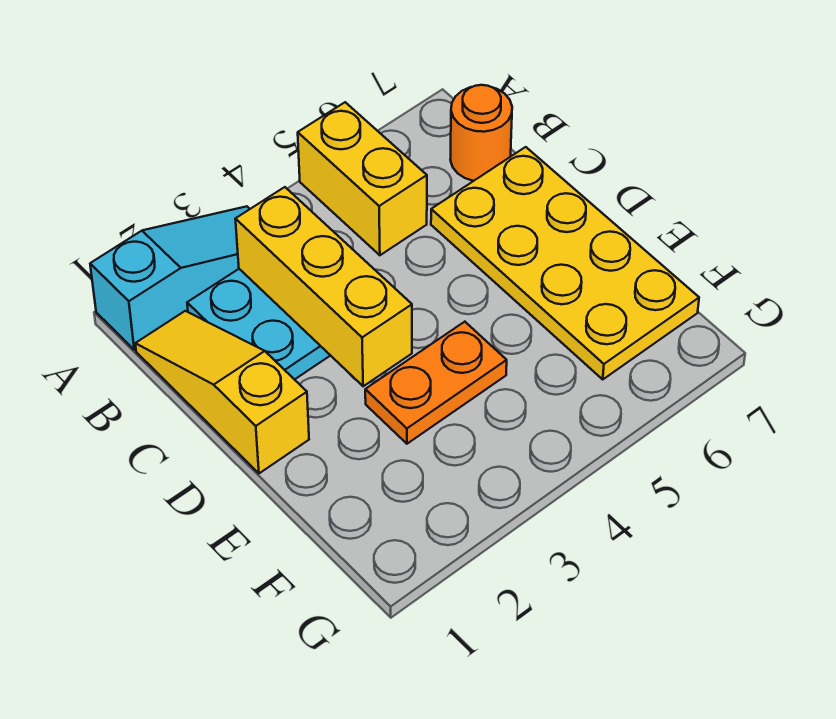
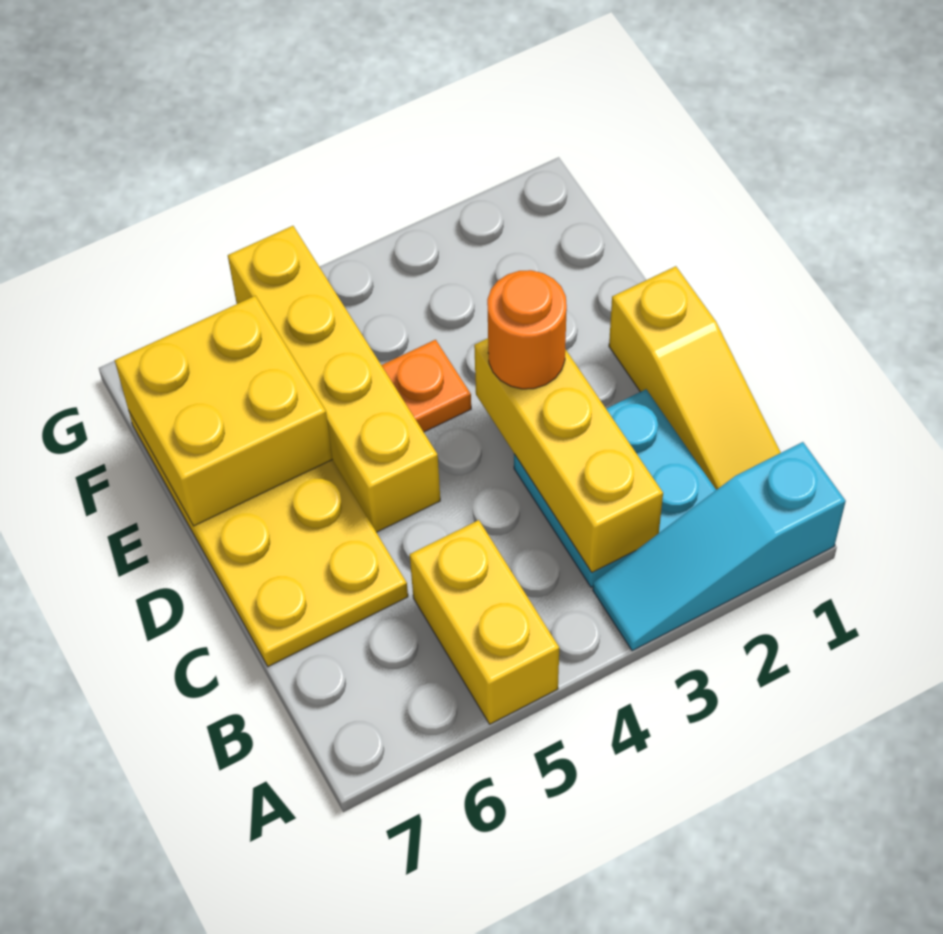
orange 1x1 round brick [450,85,512,181] -> orange 1x1 round brick moved to [487,270,567,389]
none -> yellow 1x4 brick [228,226,440,532]
orange 1x2 plate [365,322,507,444] -> orange 1x1 plate [382,340,471,432]
none -> yellow 2x2 brick [115,296,333,526]

